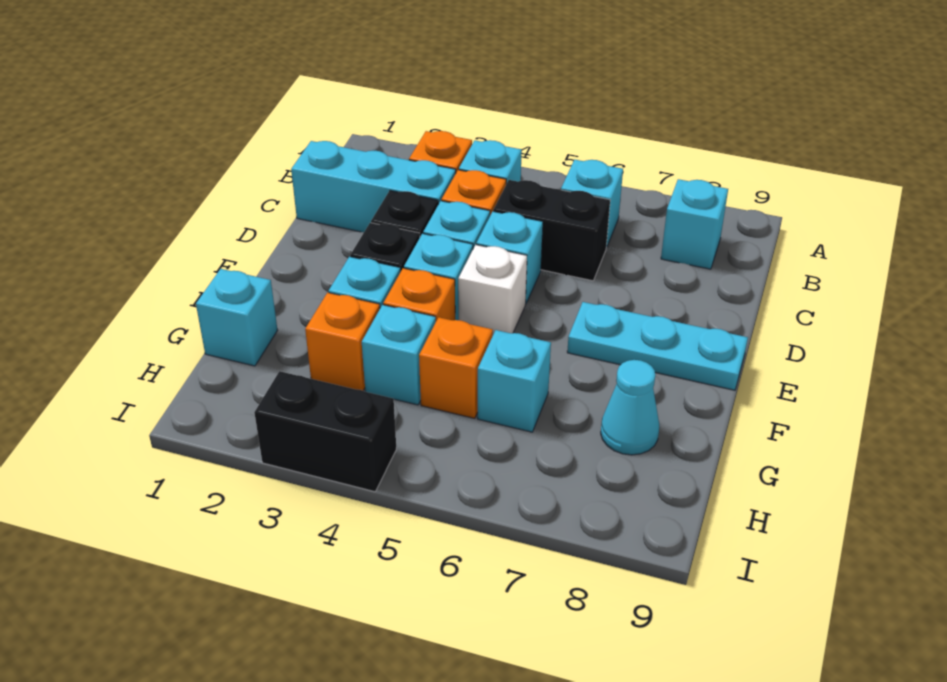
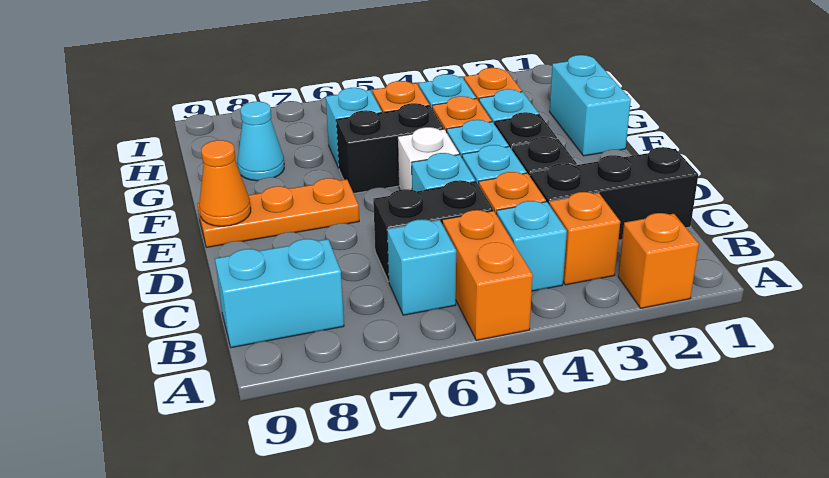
none -> orange 1x1 brick [618,213,699,308]
none -> orange 1x2 brick [443,210,533,340]
cyan 1x1 brick [661,179,728,269] -> cyan 1x2 brick [215,239,344,348]
cyan 1x3 brick [291,141,456,232] -> black 1x3 brick [530,147,698,240]
cyan 1x3 plate [567,302,748,390] -> orange 1x3 plate [197,178,359,247]
none -> orange 1x1 cone [199,140,251,226]
cyan 1x1 brick [196,269,278,366] -> cyan 1x2 brick [550,55,631,156]
black 1x2 brick [254,371,396,492] -> black 1x2 brick moved to [336,103,444,193]

